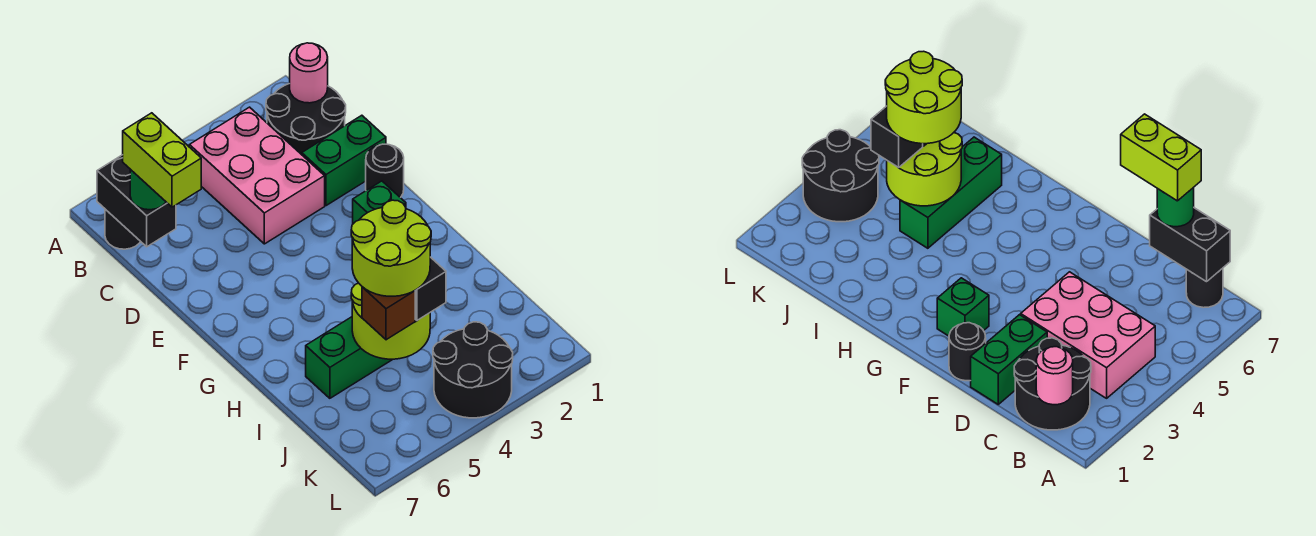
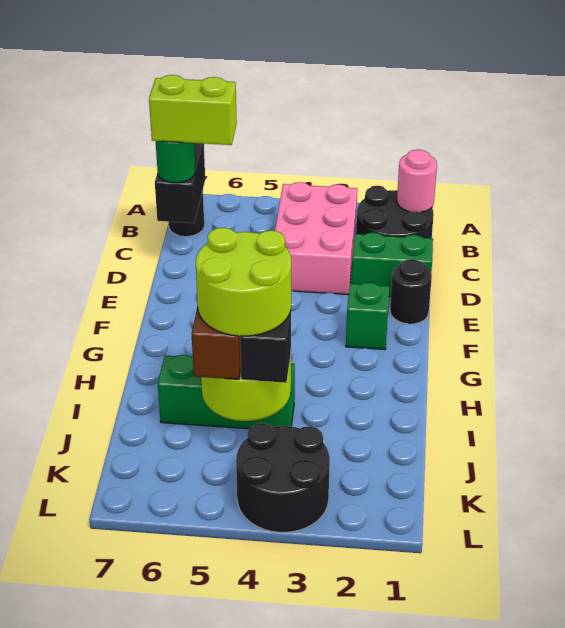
lime 1x2 brick [123,113,201,207] -> lime 1x2 brick turned to [149,75,237,145]

